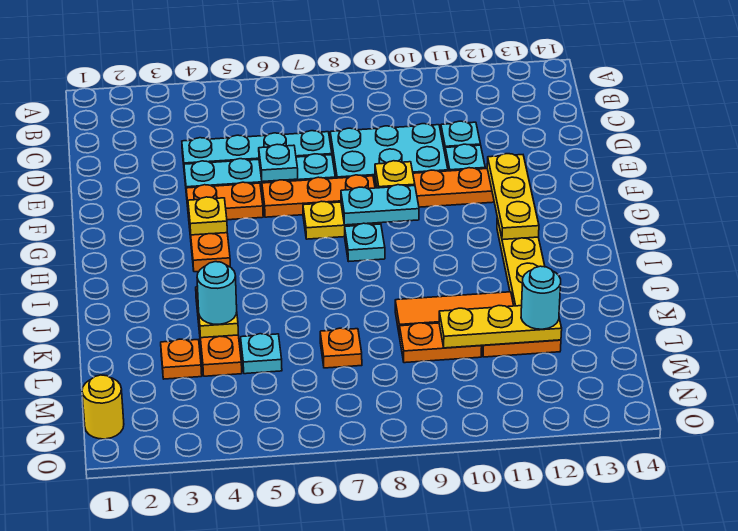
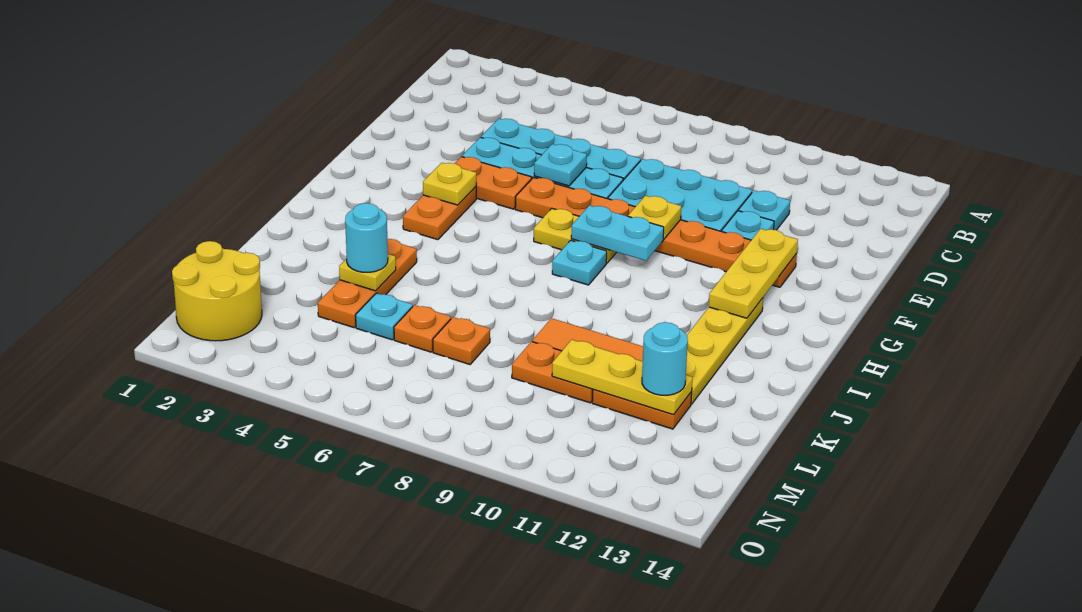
orange 1x1 plate [161,339,202,379] -> orange 1x1 plate moved to [394,305,451,352]
yellow 1x1 round brick [82,375,124,439] -> yellow 2x2 round brick [172,241,262,341]

